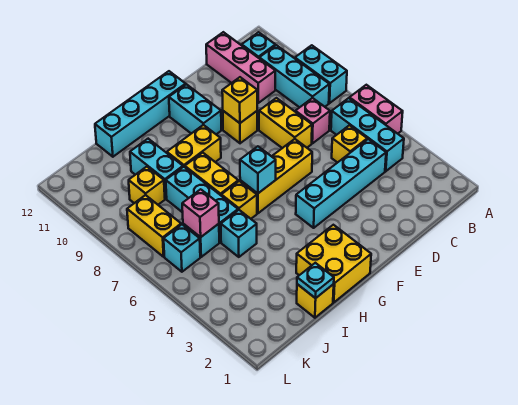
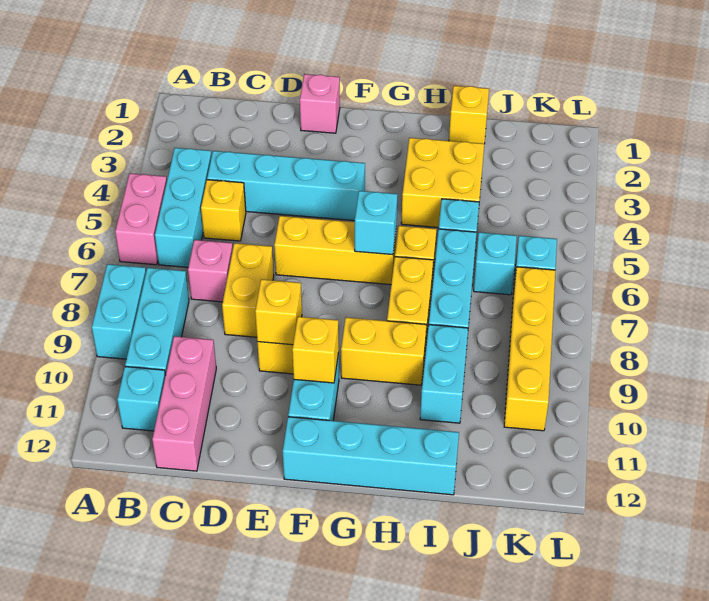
yellow 2x2 brick [296,225,371,302] -> yellow 2x2 brick moved to [401,138,484,227]
cyan 1x1 plate [297,263,334,298] -> none
pink 1x1 brick [182,189,219,237] -> pink 1x1 brick moved to [300,74,340,133]
yellow 1x1 brick [129,167,165,205] -> yellow 1x1 brick moved to [292,317,339,383]
yellow 1x2 brick [127,195,181,257] -> yellow 1x4 brick [504,267,555,431]

